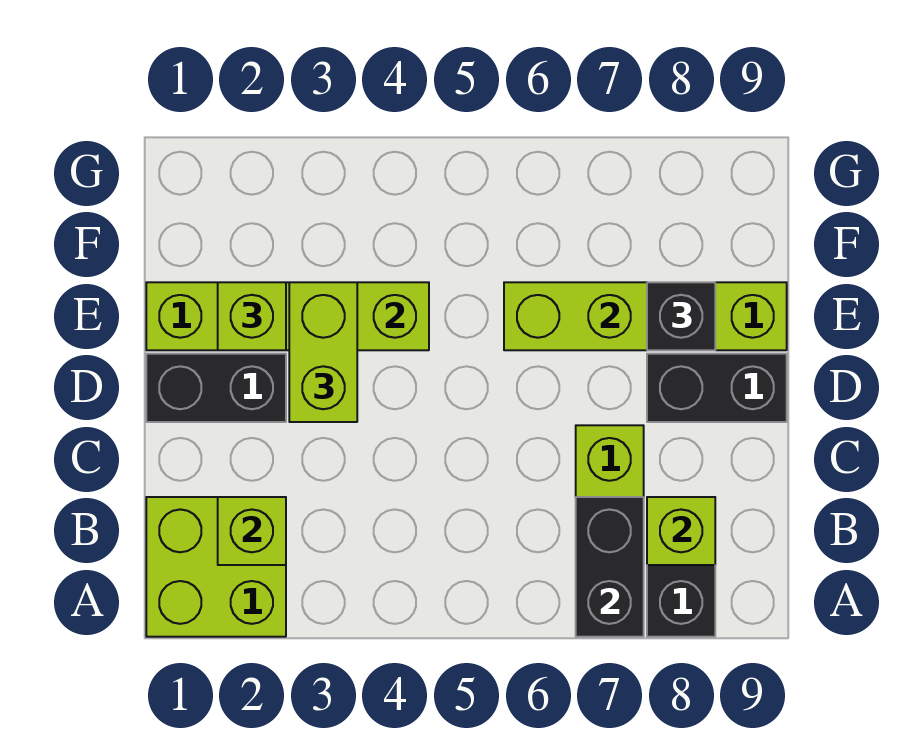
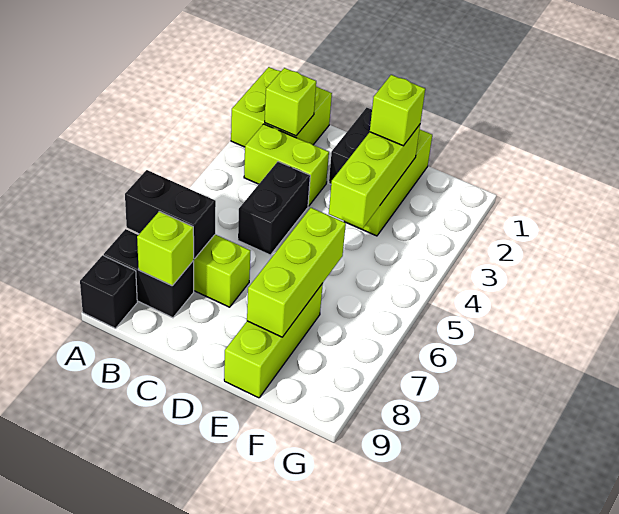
lime 1x2 brick [289,282,357,422] -> lime 1x2 brick moved to [244,124,329,206]
black 1x2 brick [647,354,787,422] -> black 1x2 brick moved to [238,162,310,255]
black 1x1 brick [647,282,715,350] -> black 1x1 brick moved to [80,255,137,328]

